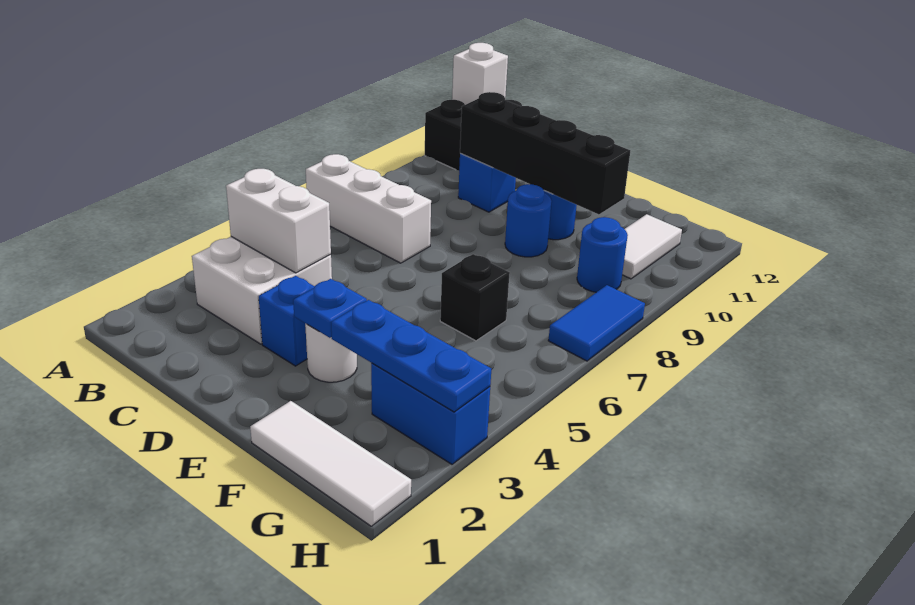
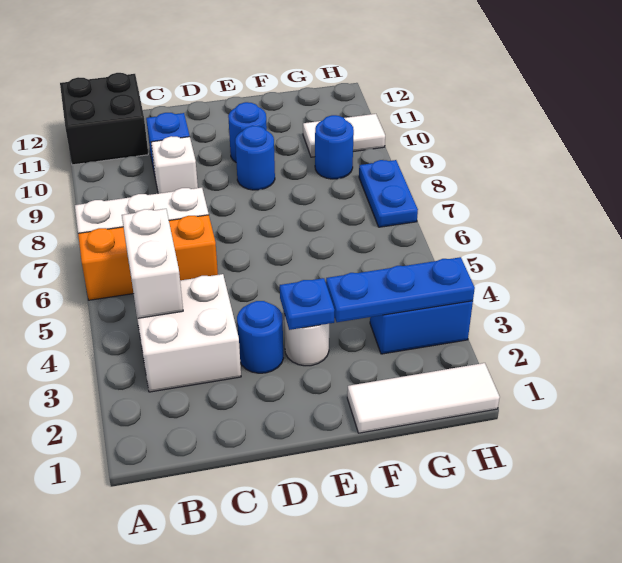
none -> orange 1x3 brick [78,215,218,300]
white 1x1 brick [452,43,508,105] -> white 1x1 brick moved to [151,136,198,193]
white 1x2 brick [226,169,331,273] -> white 1x2 brick turned to [122,209,183,318]
black 1x4 brick [460,92,630,214] -> none
blue 1x1 brick [259,276,315,366] -> blue 1x1 round brick [237,301,283,373]
black 1x1 brick [440,254,510,341] -> none
white 1x2 tile [622,214,682,279] -> white 1x2 tile turned to [303,114,385,157]
blue 1x2 tile [548,285,645,361] -> blue 1x2 plate [359,160,418,227]

